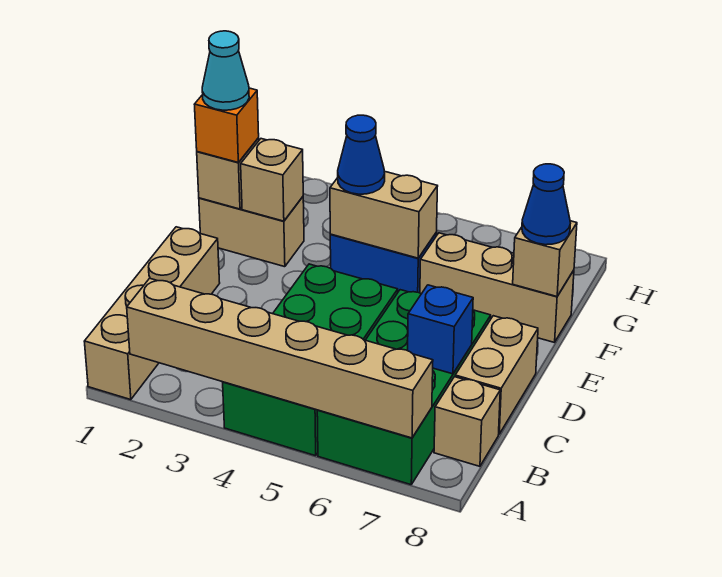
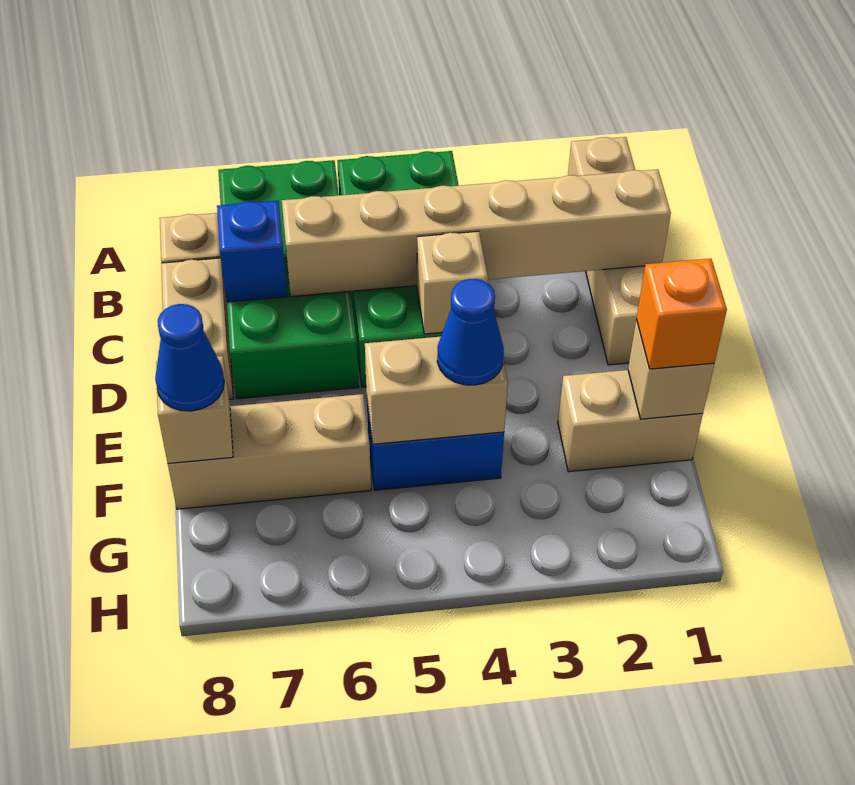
tan 1x6 brick [127,278,433,438] -> tan 1x6 brick moved to [282,169,671,296]
cyan 1x1 cone [202,31,249,110] -> none
tan 1x1 brick [241,139,303,221] -> tan 1x1 brick moved to [417,231,488,334]

